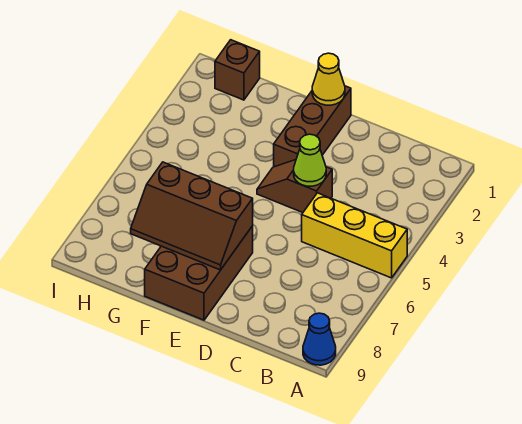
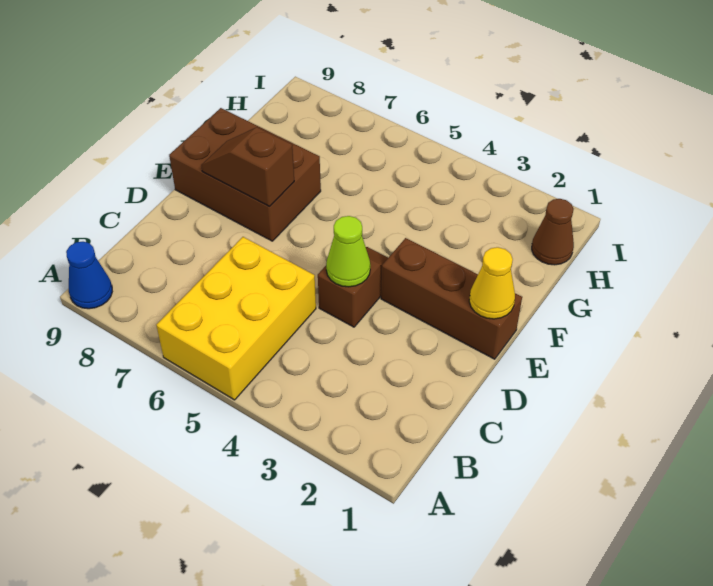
yellow 1x3 brick [302,193,407,278] -> yellow 2x3 brick [156,237,316,400]
brown 2x3 slope [131,162,253,270] -> brown 1x2 slope [201,127,294,207]
brown 1x1 brick [215,40,260,100] -> brown 1x1 cone [532,199,574,265]

